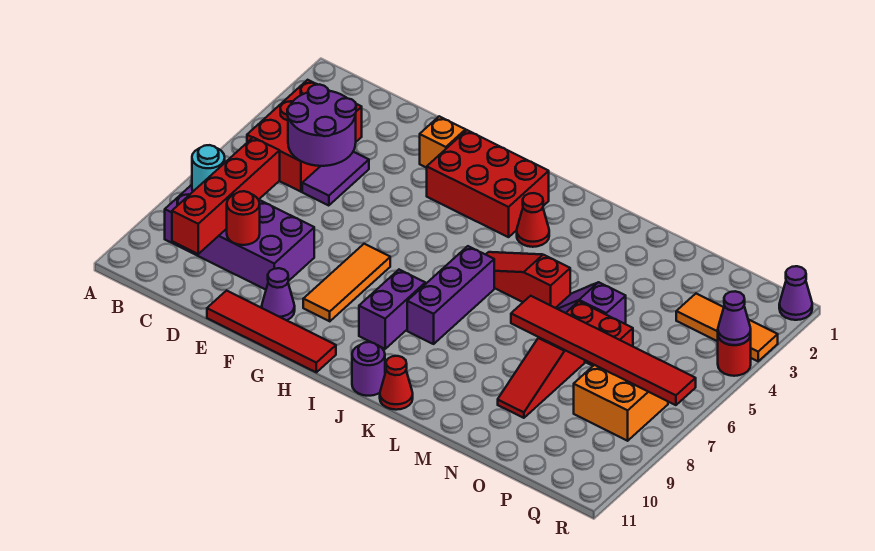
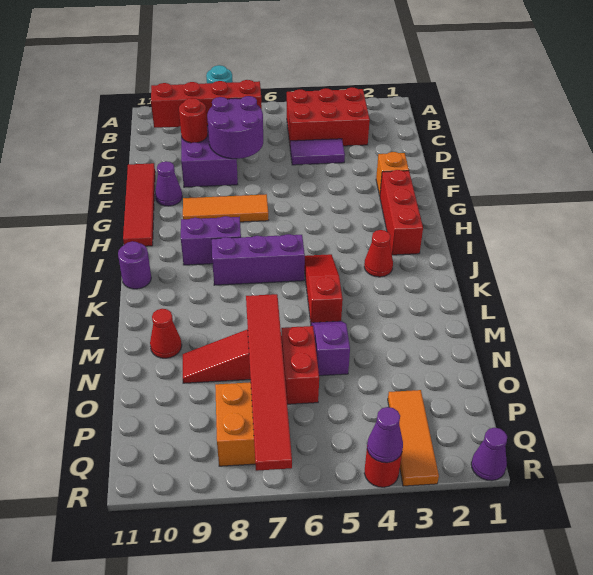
purple 2x2 round brick [287,84,356,166] -> purple 2x2 round brick moved to [207,96,263,159]
red 2x3 brick [427,130,549,237] -> red 1x3 brick [380,170,423,255]
red 1x1 cone [380,356,413,410] -> red 1x1 cone moved to [150,309,182,358]

